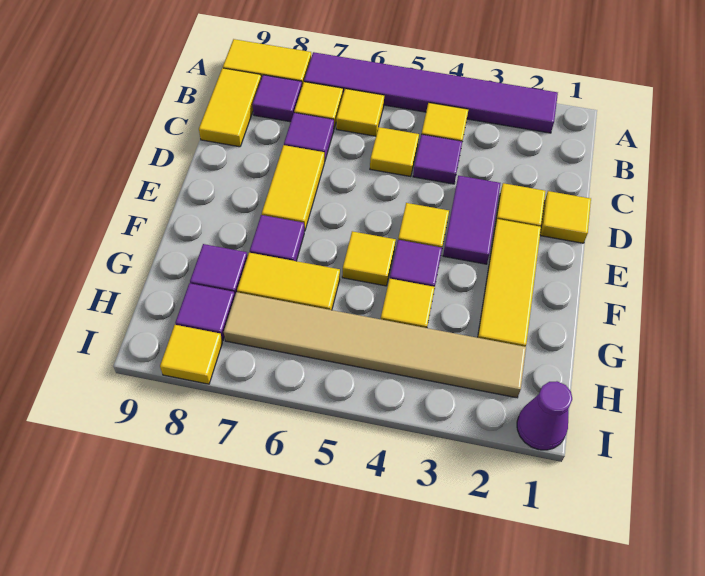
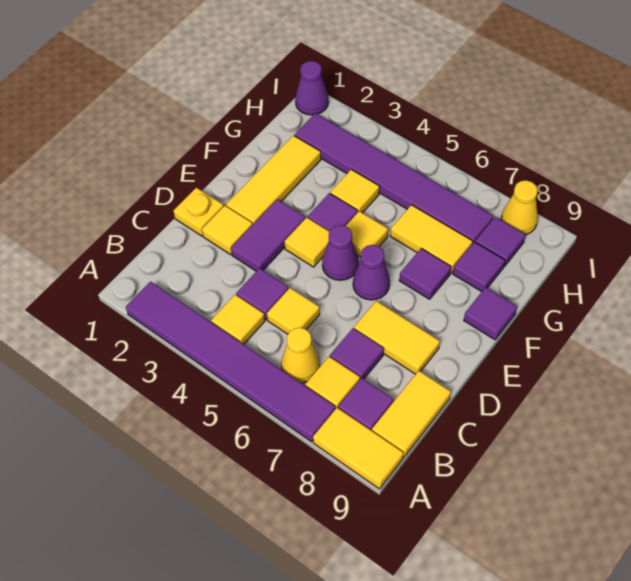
yellow 1x1 tile [336,89,384,136] -> yellow 1x1 cone [281,328,320,383]
yellow 1x1 tile [540,191,591,243] -> yellow 1x1 plate [174,188,224,236]
yellow 1x2 tile [262,145,325,231] -> yellow 1x2 tile turned to [354,301,440,374]
none -> purple 1x1 cone [322,225,359,280]
none -> purple 1x1 cone [353,245,390,300]
none -> purple 1x1 tile [464,287,517,340]
tan 1x6 tile [224,292,526,398] -> purple 1x6 tile [295,113,493,244]
yellow 1x1 tile [160,325,222,384] -> yellow 1x1 cone [501,180,538,235]

